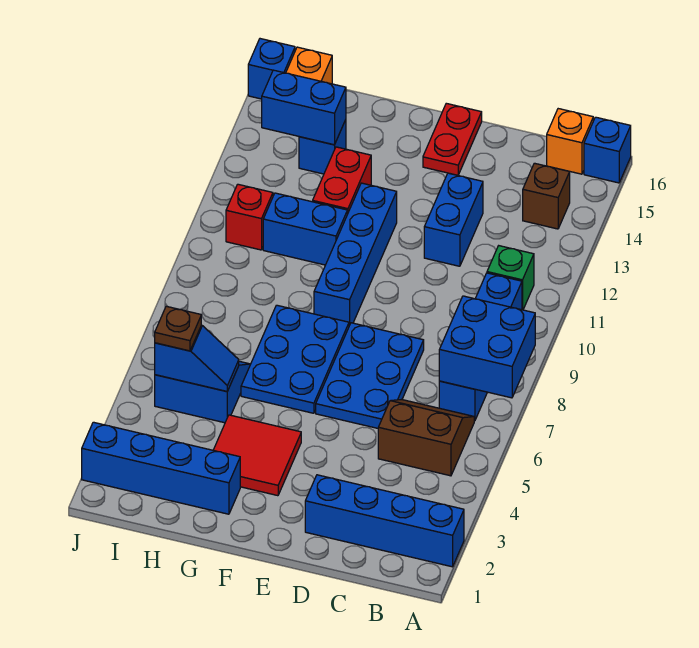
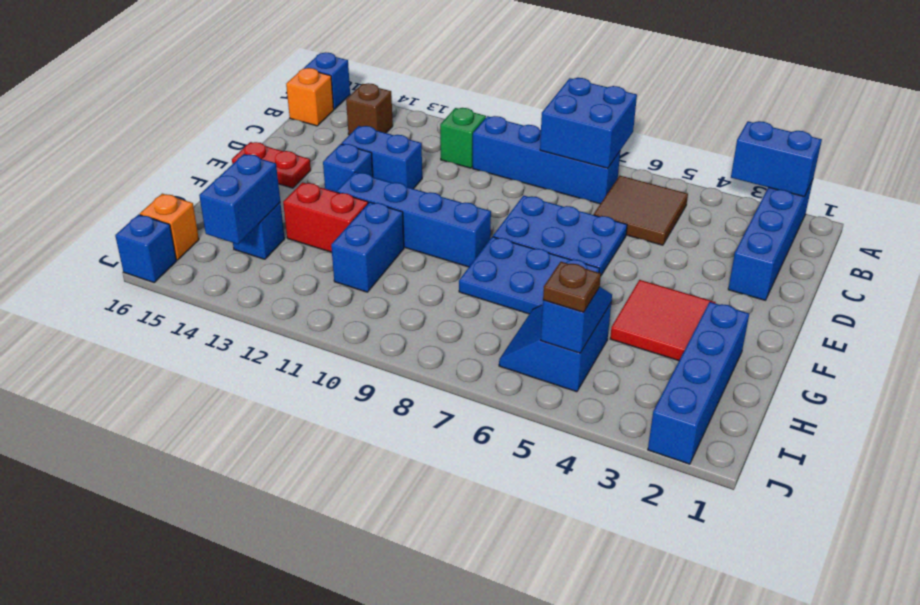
none -> blue 1x2 brick [731,121,822,197]
brown 2x2 slope [378,400,474,476] -> brown 2x2 tile [594,176,688,245]
none -> blue 1x1 brick [323,144,373,192]
red 1x1 brick [226,184,273,250] -> none

